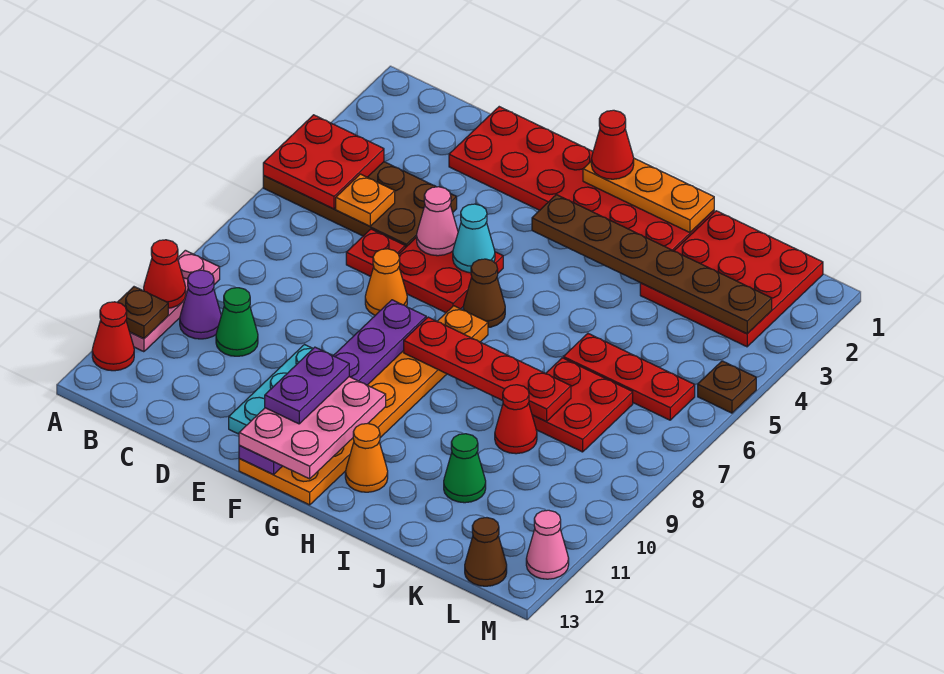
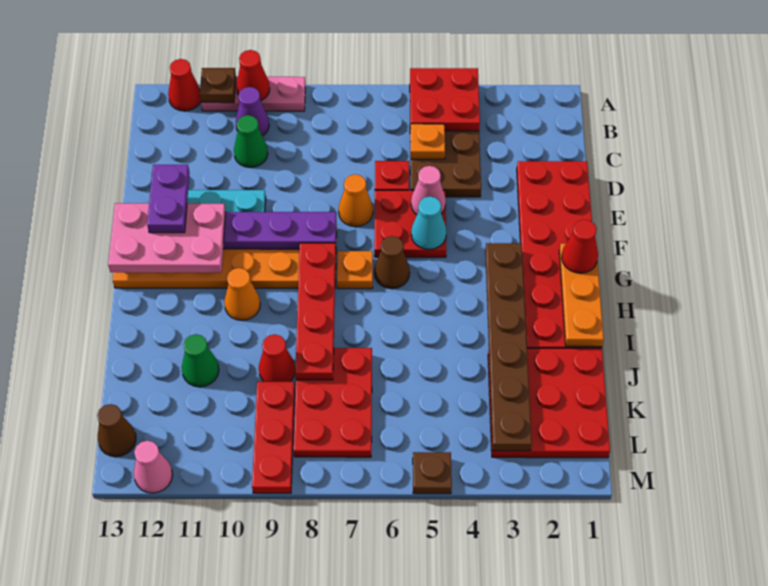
purple 1x2 plate [265,347,349,424] -> purple 1x2 plate turned to [147,165,190,233]
orange 1x1 cone [345,423,388,492] -> orange 1x1 cone moved to [224,268,260,320]
red 1x3 plate [563,334,695,420] -> red 1x3 plate moved to [252,382,295,493]
red 2x2 plate [532,358,633,452] -> red 2x3 plate [294,348,372,457]

